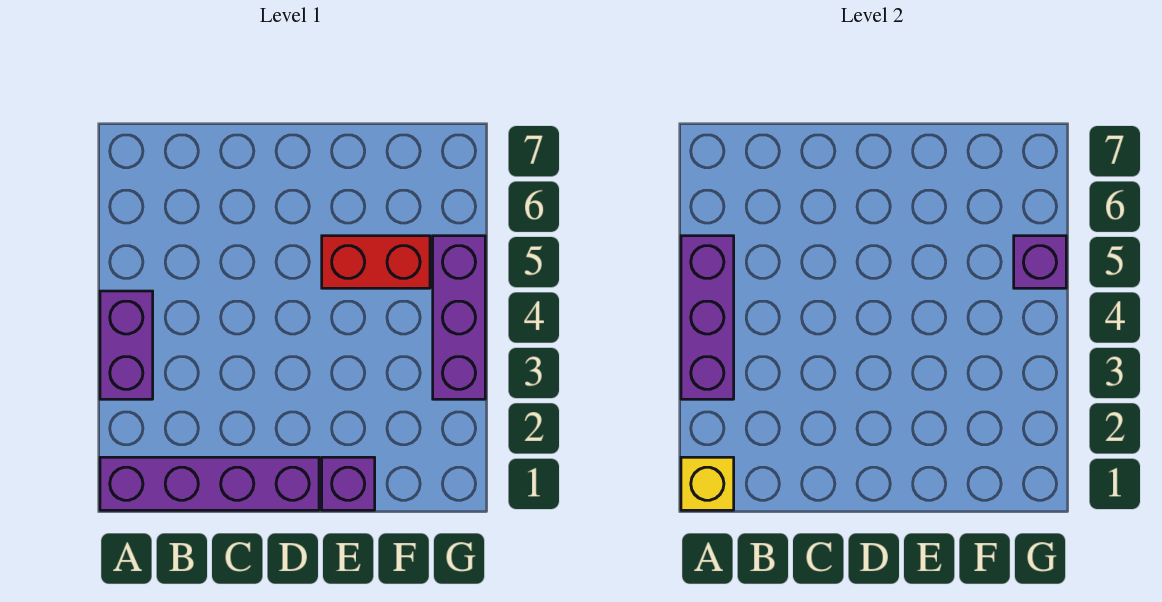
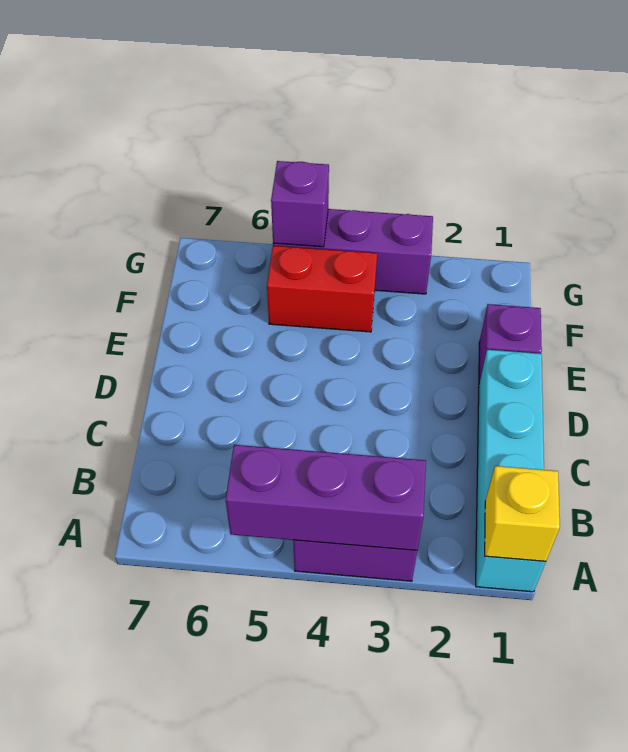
purple 1x4 brick [100,457,319,510] -> cyan 1x4 brick [476,350,546,592]
red 1x2 brick [322,236,430,288] -> red 1x2 brick turned to [267,246,377,332]

